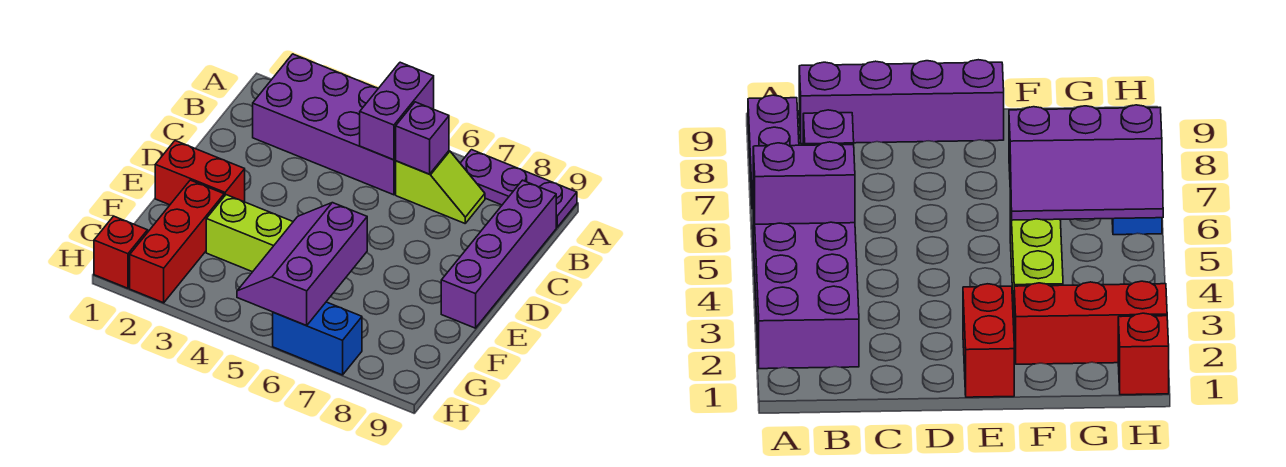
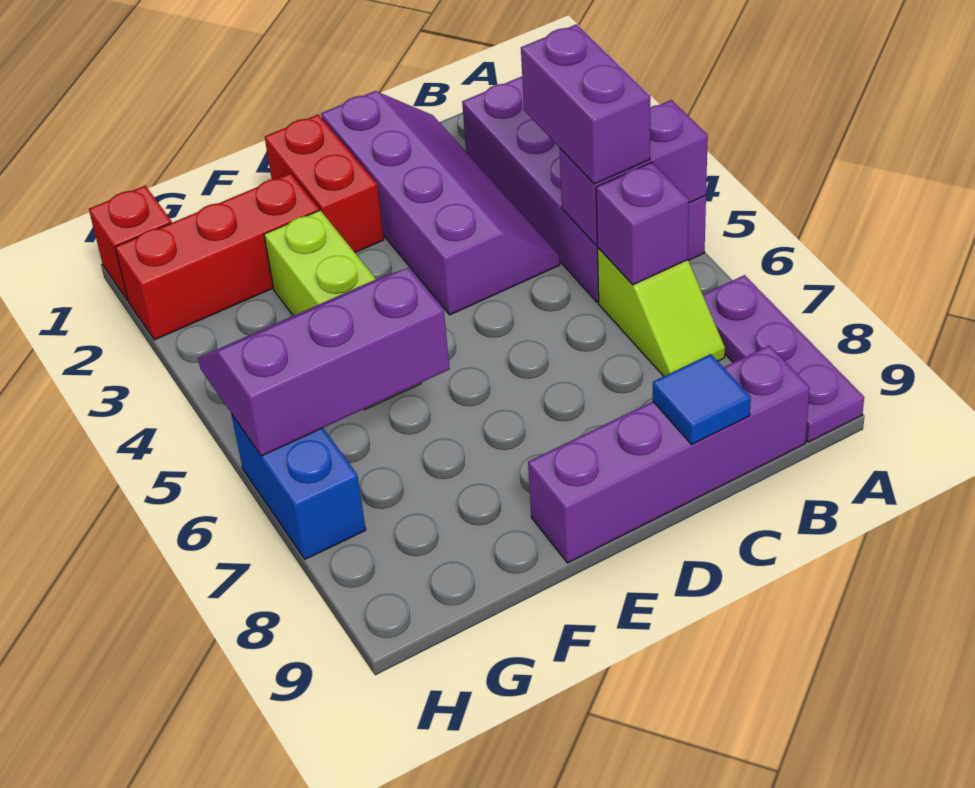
none -> purple 1x2 brick [521,24,650,184]
none -> purple 2x4 slope [321,91,560,315]
none -> blue 1x1 tile [653,354,751,445]

